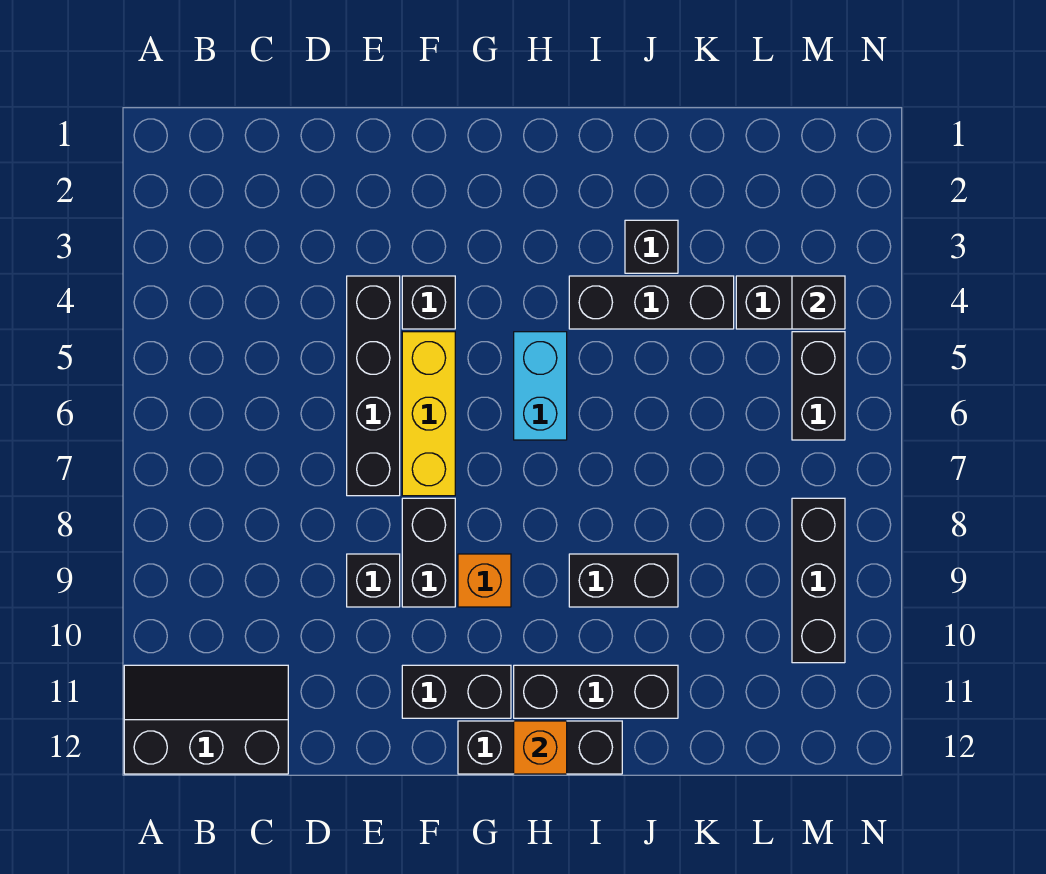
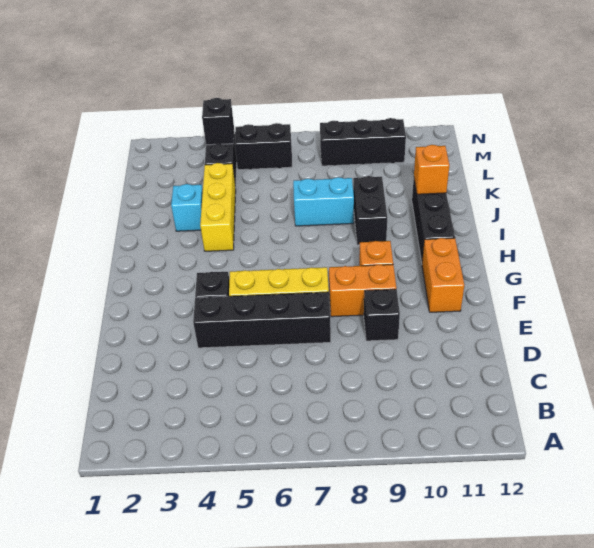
black 2x3 slope [124,665,288,774] -> none
black 1x2 brick [402,498,455,607] -> orange 1x2 brick [329,264,396,317]
black 1x2 brick [402,665,511,718] -> orange 1x2 brick [422,238,464,312]
black 1x3 brick [458,721,622,774] -> none
cyan 1x2 brick [514,332,567,440] -> cyan 1x2 brick moved to [293,177,354,226]
orange 1x1 brick [514,721,567,774] -> orange 1x1 brick moved to [414,145,449,194]
black 1x3 brick [569,276,734,329] -> yellow 1x3 brick [200,163,236,251]
black 1x1 brick [625,220,678,273] -> cyan 1x1 brick [171,184,203,231]

